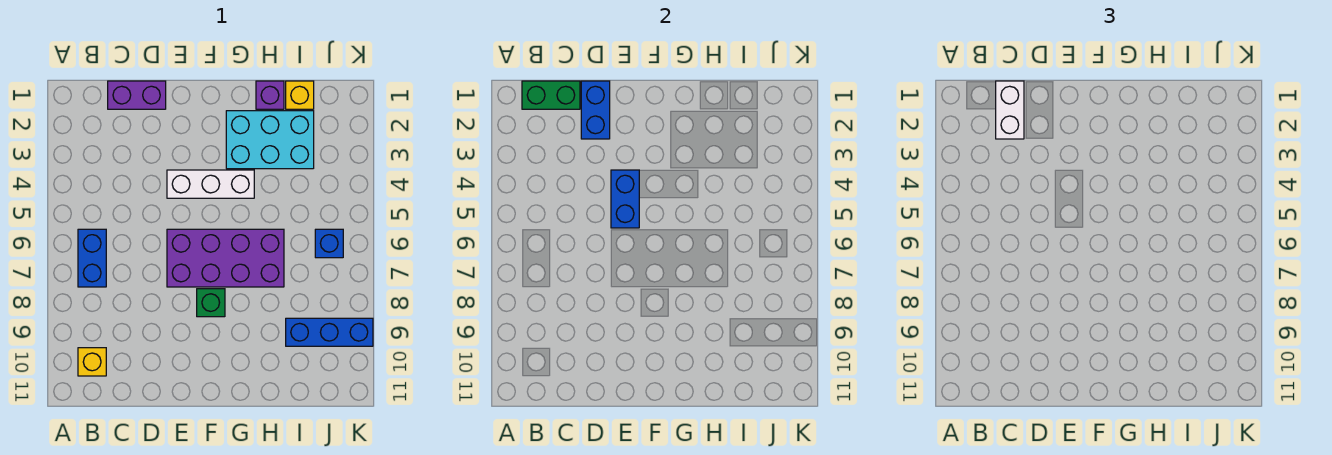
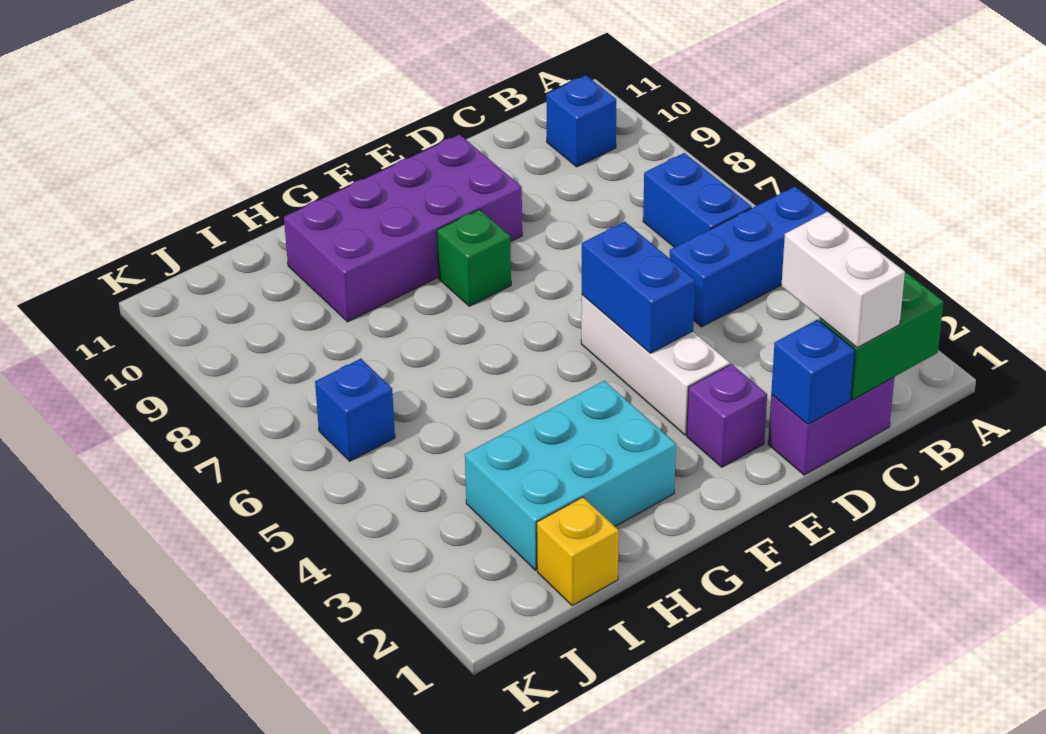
yellow 1x1 brick [78,348,106,376] -> blue 1x1 brick [546,75,616,167]
blue 1x2 brick [581,81,610,139] -> blue 1x1 brick [771,319,855,424]
white 1x3 brick [167,170,254,198] -> white 1x3 brick turned to [581,295,730,435]
purple 2x4 brick [167,229,284,287] -> purple 2x4 brick moved to [284,134,522,322]
purple 1x1 brick [256,81,284,109] -> purple 1x1 brick moved to [687,364,767,467]
blue 1x3 brick [286,318,373,346] -> blue 1x3 brick moved to [670,187,828,327]

